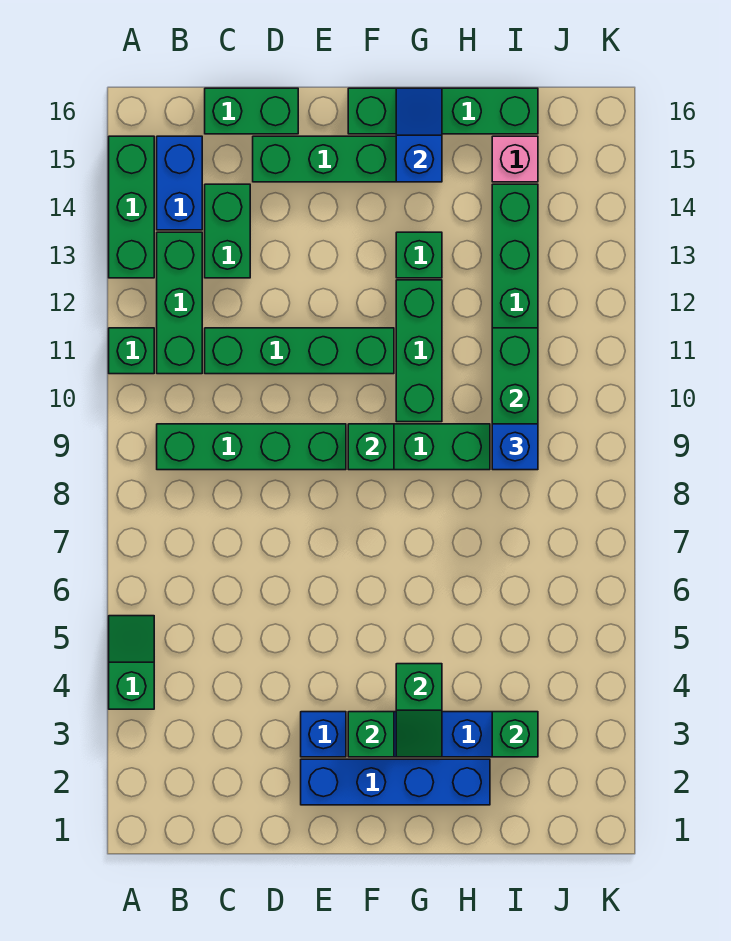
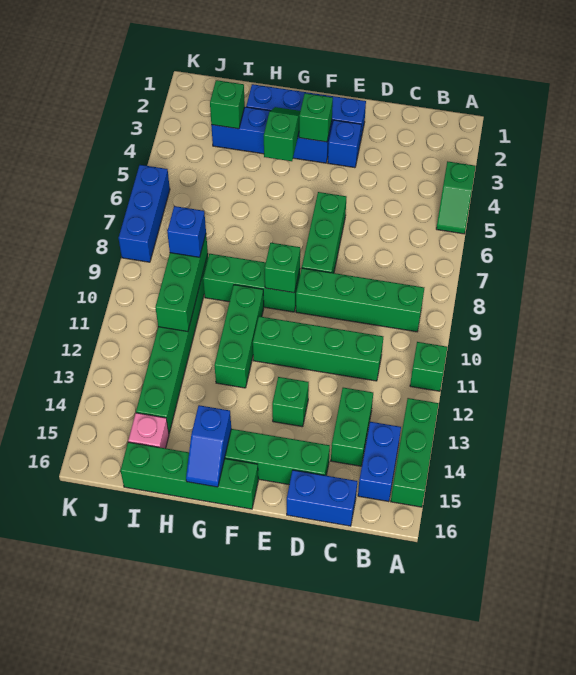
green 1x3 brick [157,232,202,374] -> green 1x3 brick moved to [302,192,346,273]
green 1x2 brick [205,88,298,134] -> blue 1x2 brick [287,470,357,526]
green 1x1 brick [396,232,442,278] -> green 1x1 brick moved to [272,377,309,427]
none -> blue 1x3 brick [119,165,170,262]

